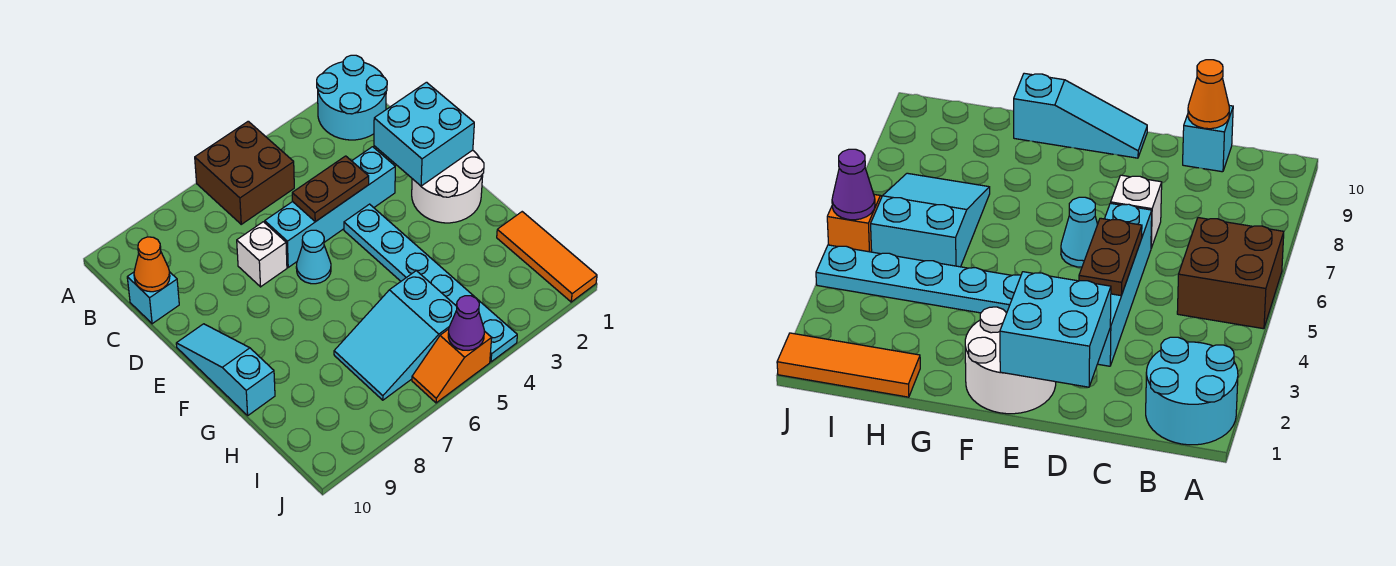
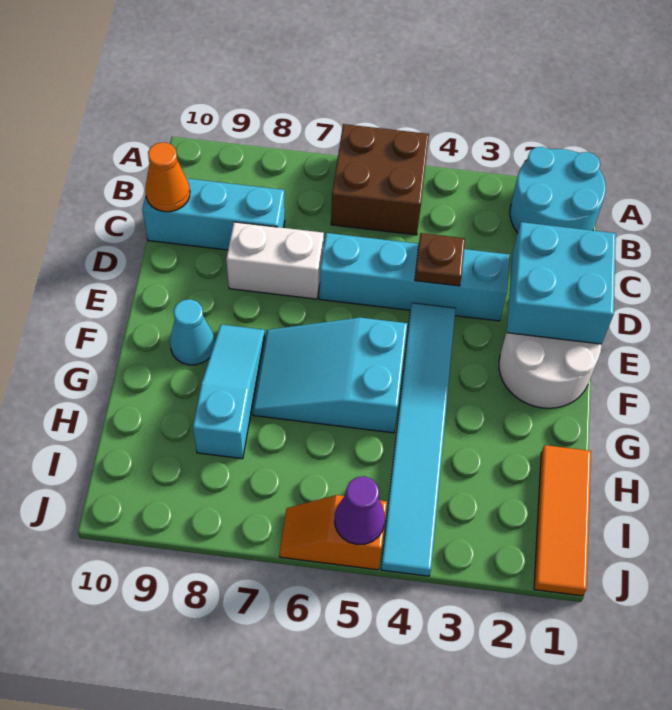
cyan 1x1 brick [127,272,179,324] -> cyan 1x3 brick [142,179,285,250]
brown 1x2 plate [292,156,369,222] -> brown 1x1 plate [415,233,465,286]
white 1x1 brick [237,222,287,287] -> white 1x2 brick [226,222,324,299]
cyan 1x6 plate [344,204,517,362] -> cyan 1x6 tile [381,303,456,576]
cyan 1x1 cone [296,230,331,284] -> cyan 1x1 cone moved to [170,299,215,365]
cyan 1x3 slope [176,324,275,415] -> cyan 1x3 slope moved to [193,324,265,459]
cyan 2x3 slope [334,271,457,400] -> cyan 2x3 slope moved to [253,318,407,433]

